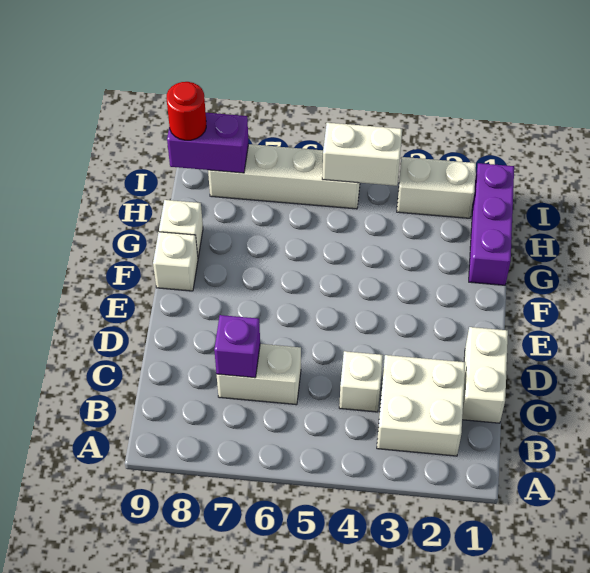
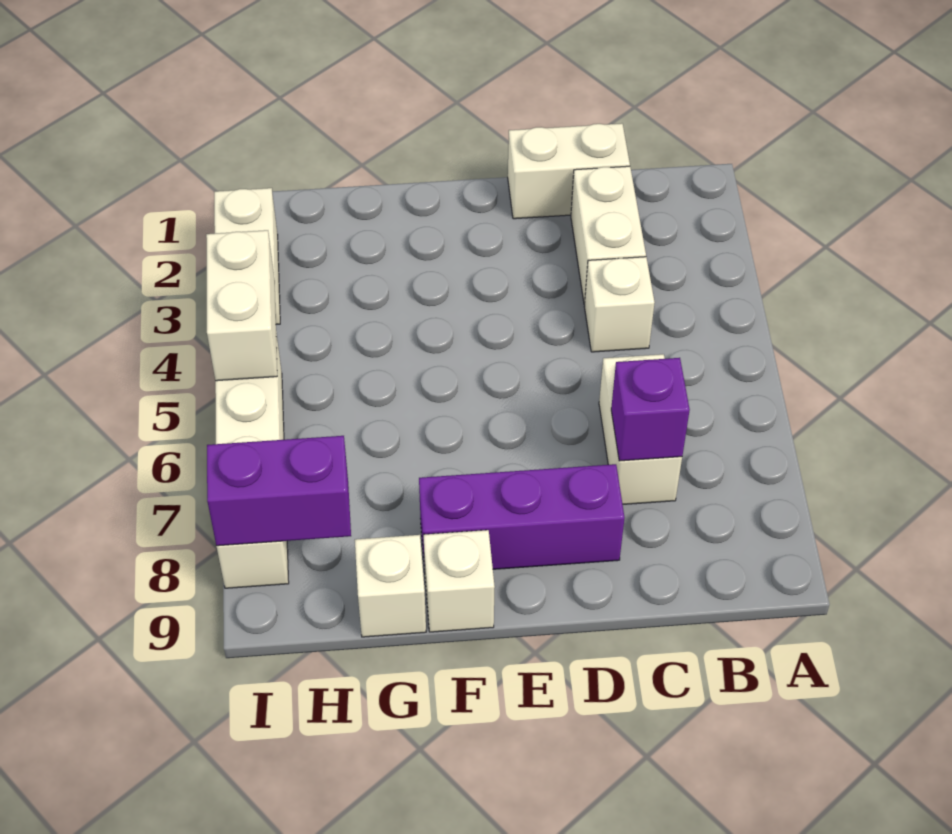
white 2x2 brick [377,355,465,456] -> white 1x2 brick [571,166,646,305]
purple 1x3 brick [469,163,514,285] -> purple 1x3 brick moved to [419,464,624,570]
purple 1x2 brick [167,113,249,173] -> purple 1x2 brick turned to [207,436,351,546]
red 1x1 round brick [167,82,206,140] -> none

